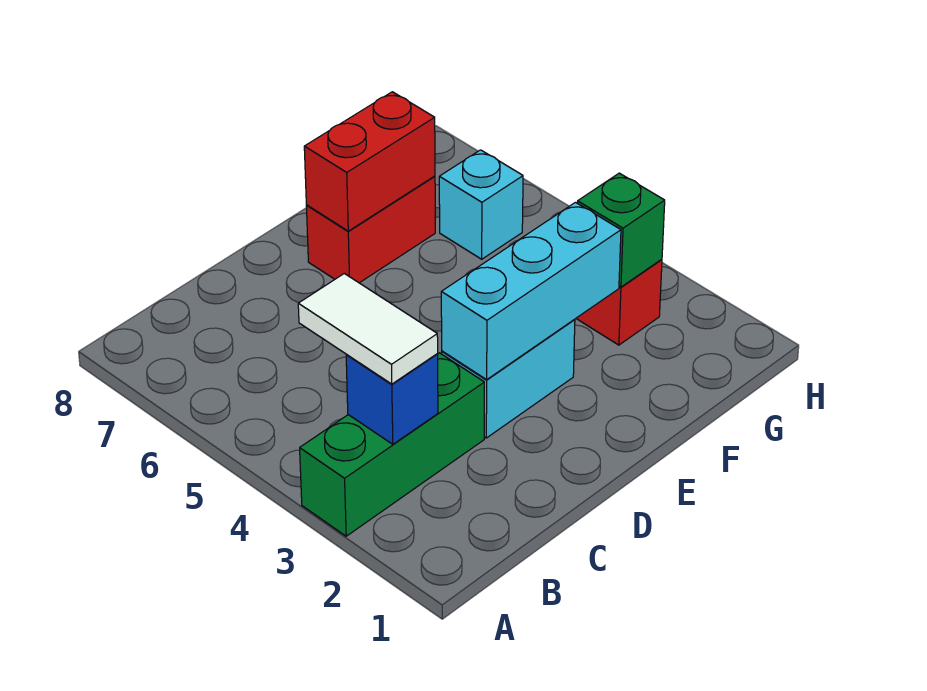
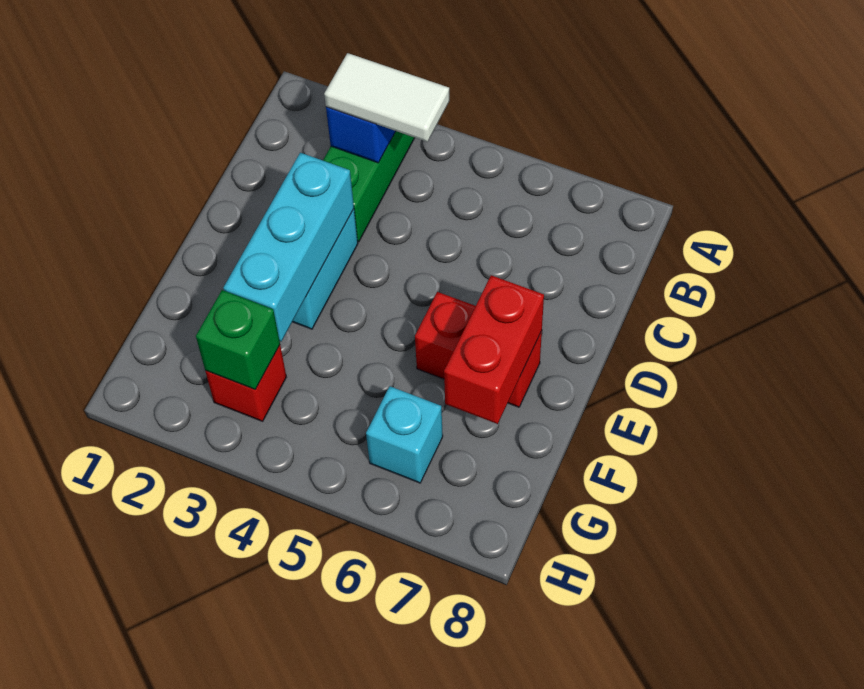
red 1x2 brick [306,176,435,283] -> red 1x2 brick turned to [415,292,542,407]

